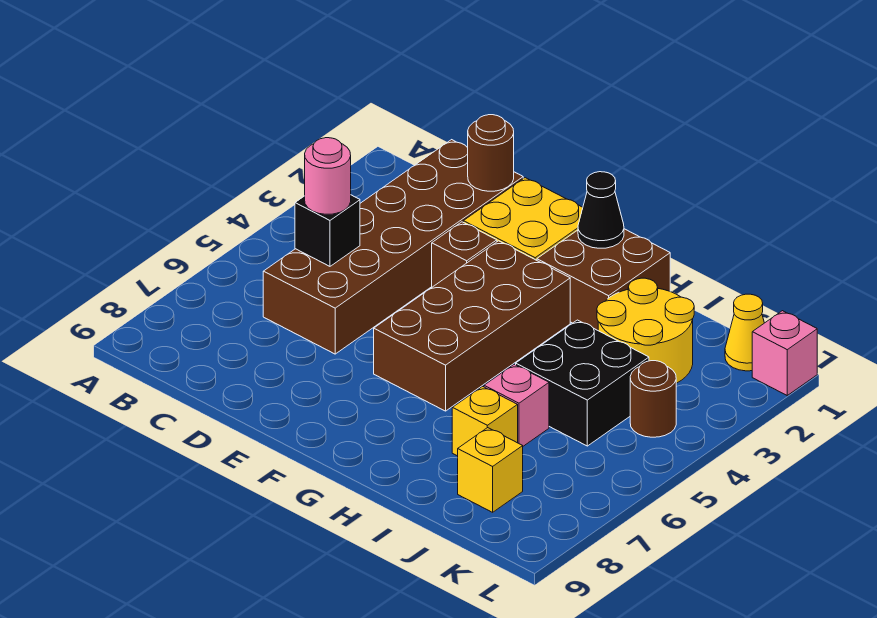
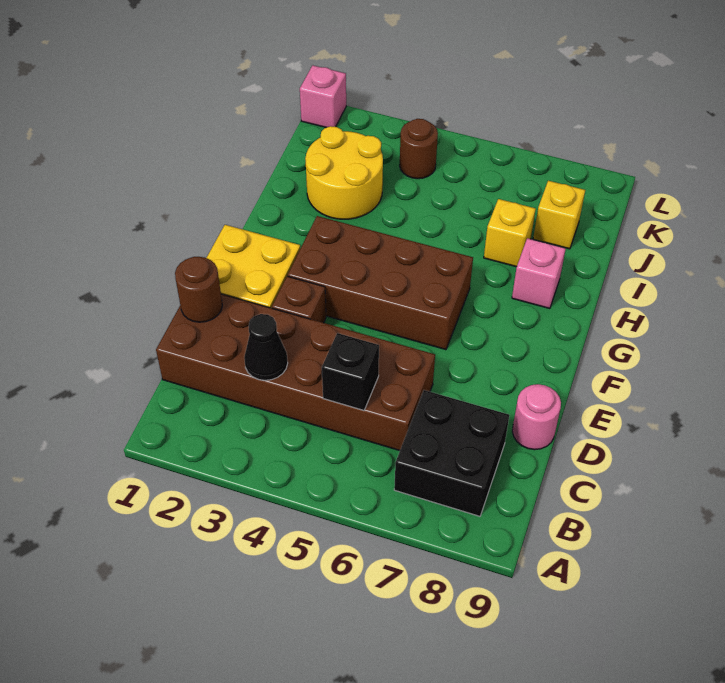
pink 1x1 round brick [305,138,351,214] -> pink 1x1 round brick moved to [512,384,561,450]
brown 2x2 brick [537,229,670,330] -> none
black 1x1 cone [578,172,624,248] -> black 1x1 cone moved to [244,314,288,380]
black 2x2 brick [516,320,649,446] -> black 2x2 brick moved to [394,390,509,516]
pink 1x1 brick [484,364,549,446] -> pink 1x1 brick moved to [512,238,566,309]
yellow 1x1 cone [725,294,764,371] -> none

